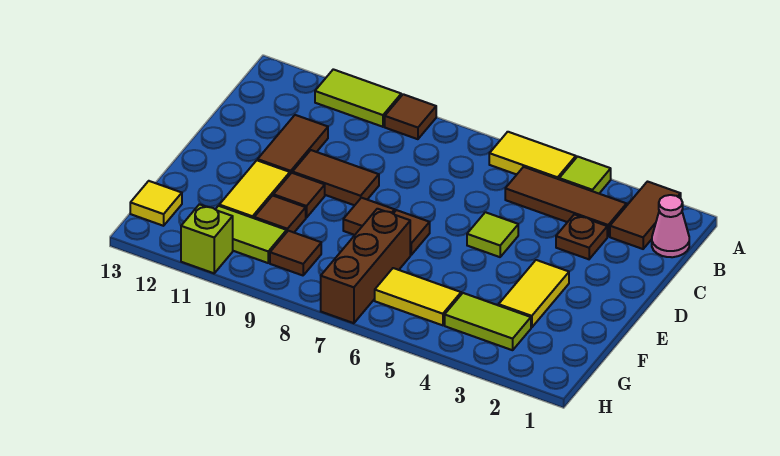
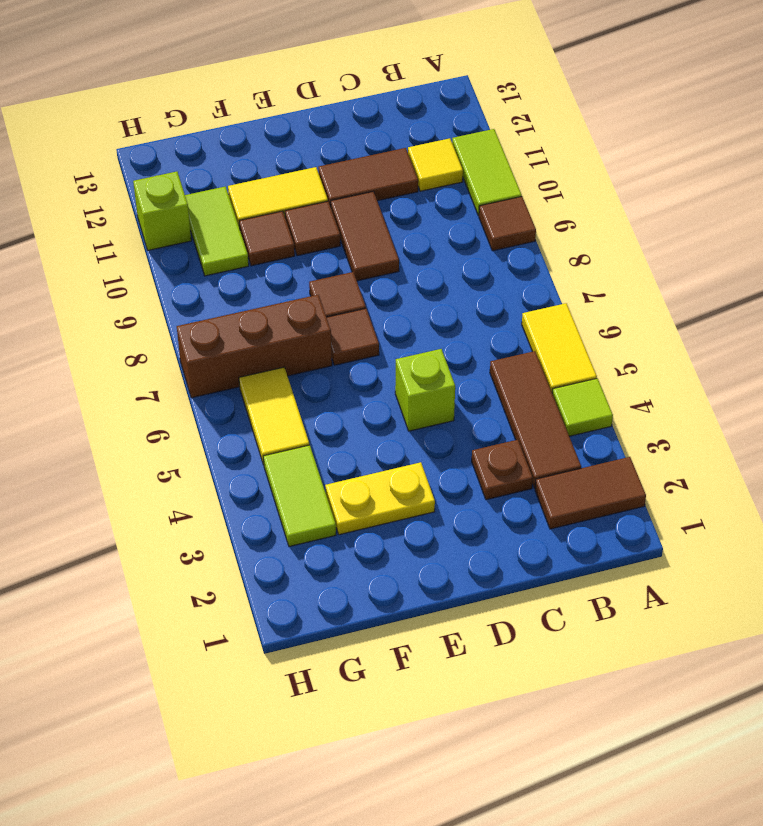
pink 1x1 cone [652,195,689,257] -> none
lime 1x1 tile [467,212,518,257] -> lime 1x1 brick [395,349,455,431]
yellow 1x2 tile [499,260,569,328] -> yellow 1x2 plate [325,462,435,535]
brown 1x1 tile [270,231,321,275] -> none
yellow 1x1 tile [130,181,182,226] -> yellow 1x1 tile moved to [408,138,463,191]

